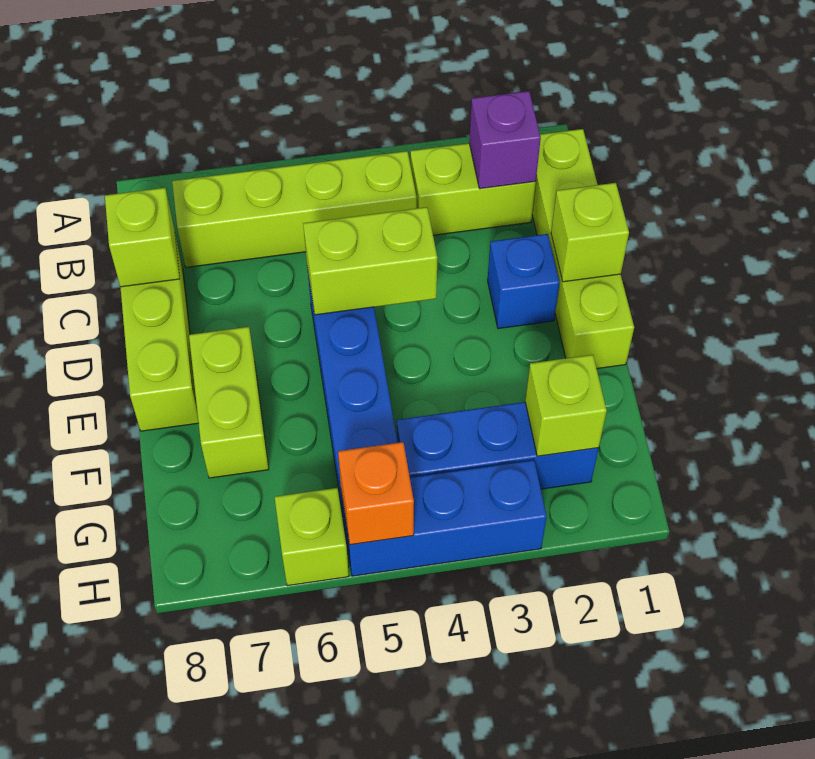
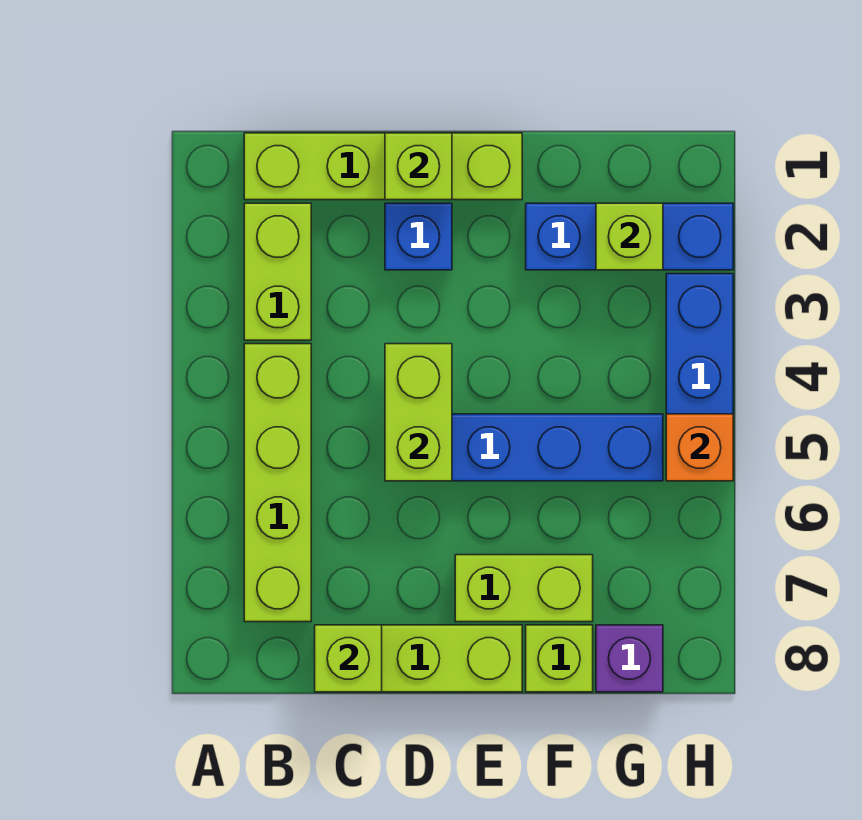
purple 1x1 brick [469,91,541,189] -> purple 1x1 brick moved to [596,625,663,692]
blue 1x3 brick [397,402,599,489] -> blue 1x3 brick turned to [526,203,733,270]
lime 1x1 brick [275,488,349,586] -> lime 1x1 brick moved to [526,625,593,692]

